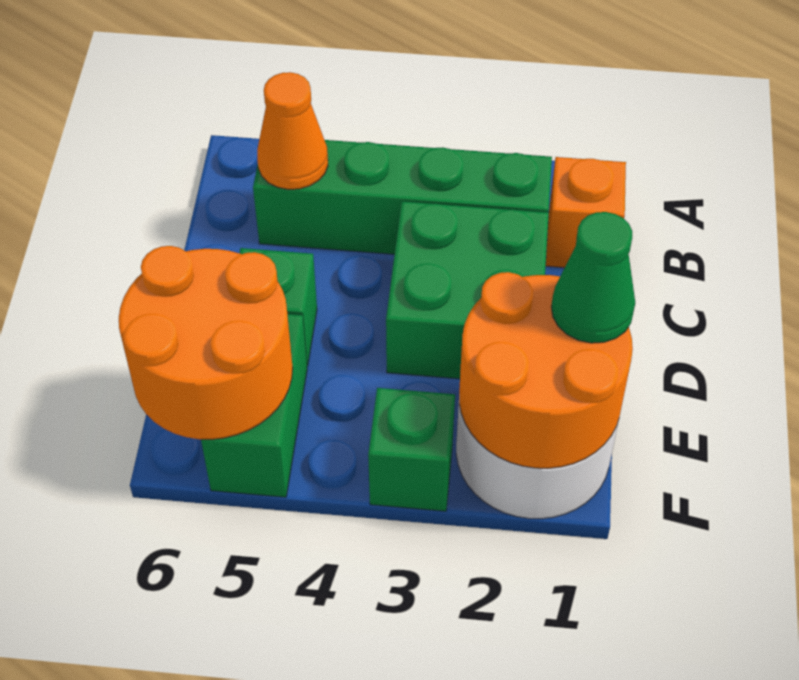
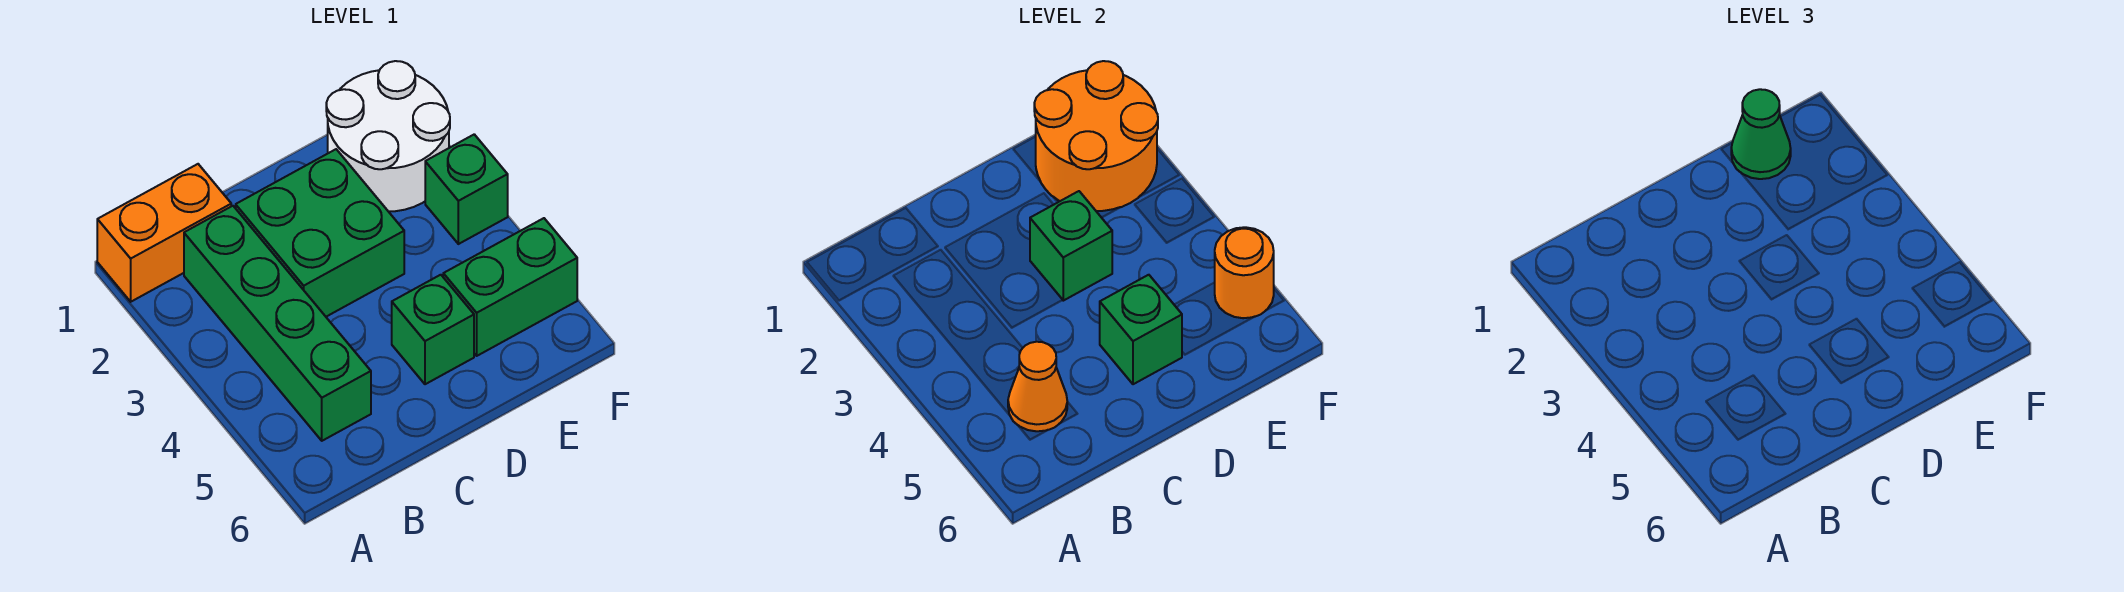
orange 1x1 brick [546,157,626,268] -> orange 1x2 brick [97,164,231,302]
none -> green 1x1 brick [1030,191,1112,301]
none -> green 1x1 brick [1100,275,1182,384]
orange 2x2 round brick [119,246,293,440] -> orange 1x1 round brick [1215,227,1274,318]

